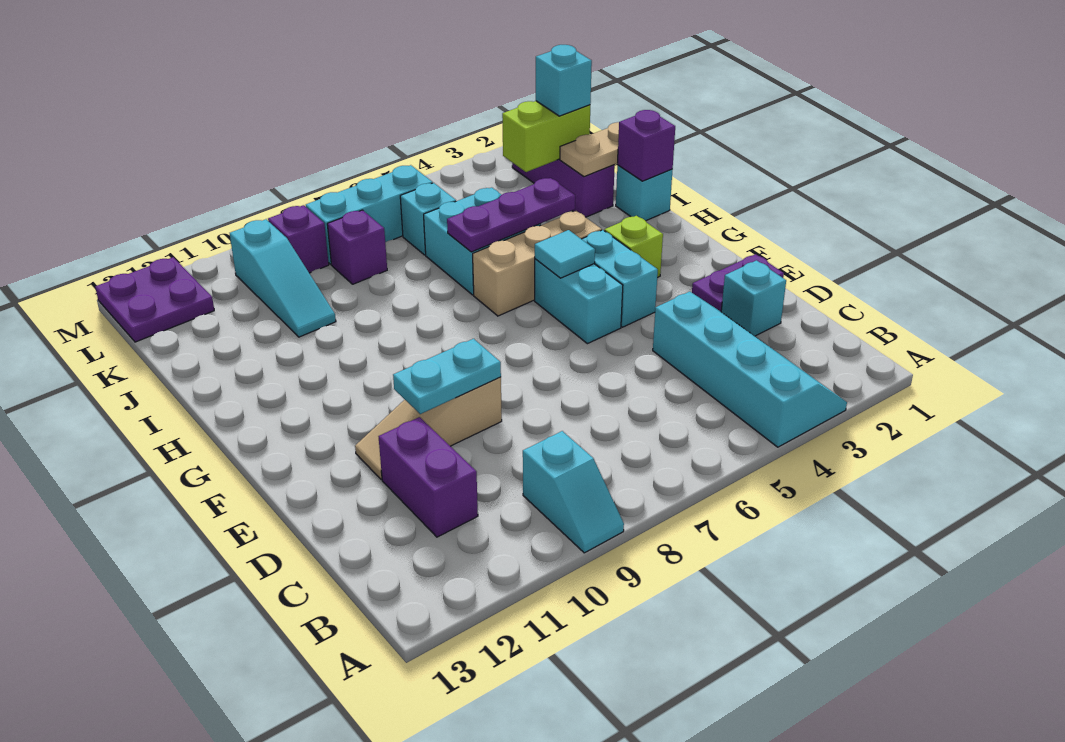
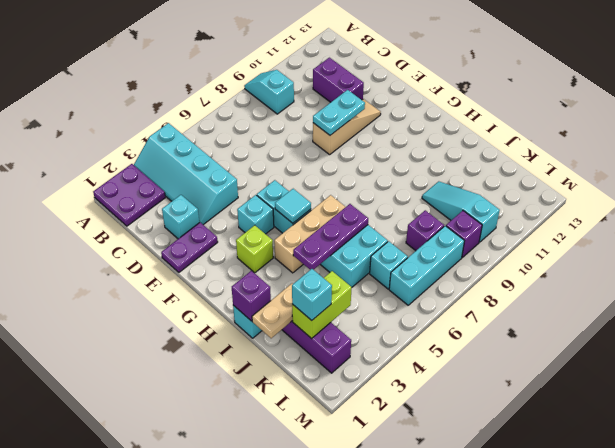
cyan 1x2 brick [582,230,658,327] -> cyan 1x1 brick [237,195,274,234]
purple 2x2 plate [95,257,214,342] -> purple 2x2 plate moved to [93,164,165,226]

